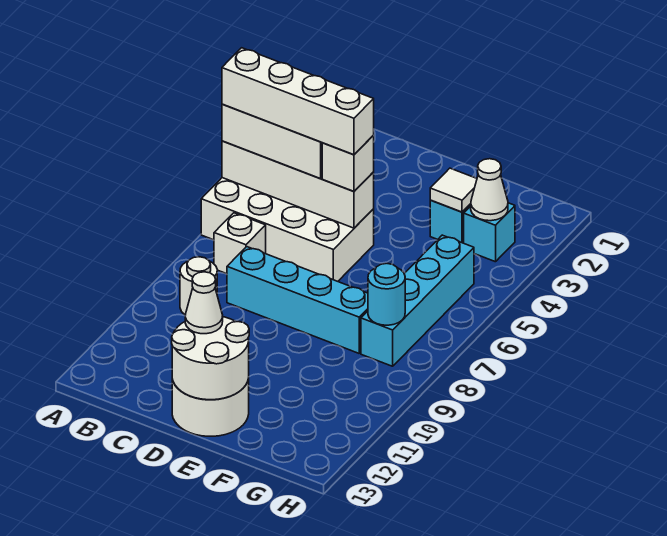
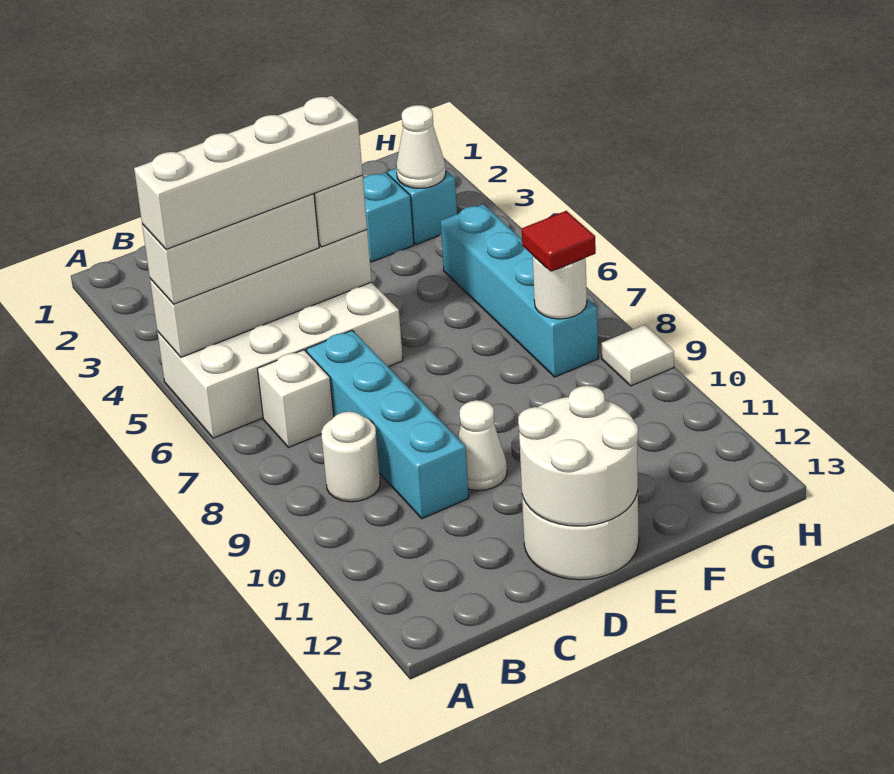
cyan 1x4 brick [227,247,368,353] -> cyan 1x4 brick turned to [307,330,469,519]
white 1x1 cone [185,272,223,334] -> white 1x1 cone moved to [458,400,507,491]
white 1x1 tile [430,168,477,212] -> white 1x1 tile moved to [601,325,674,386]
cyan 1x1 round brick [368,264,405,325] -> white 1x1 round brick [533,256,587,319]
none -> red 1x1 tile [522,211,596,272]

